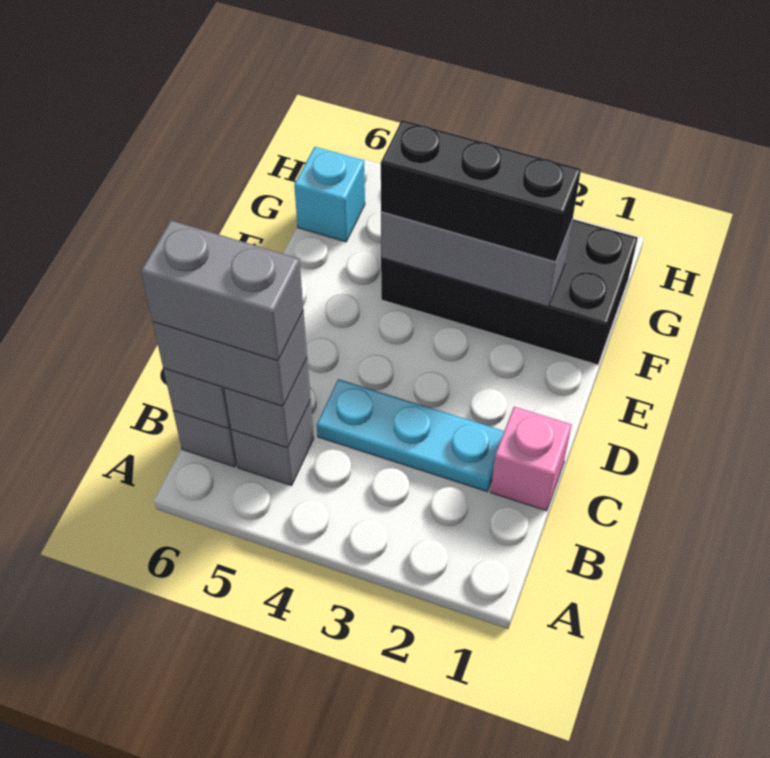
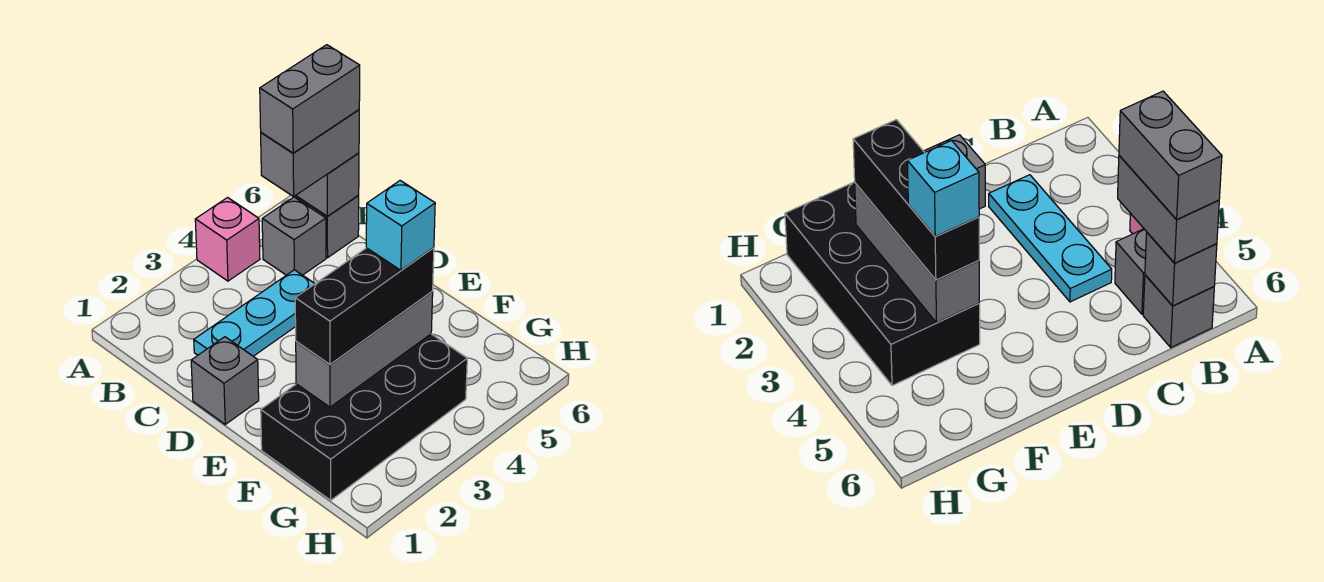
grey 1x1 brick [224,358,311,448] -> grey 1x1 brick moved to [191,337,259,424]
pink 1x1 brick [490,407,572,511] -> pink 1x1 brick moved to [195,198,260,281]
cyan 1x1 brick [294,147,365,242] -> cyan 1x1 brick moved to [366,181,435,270]

